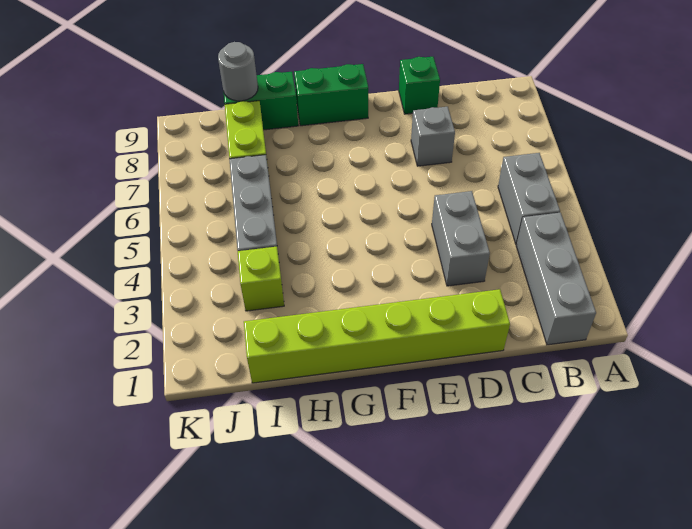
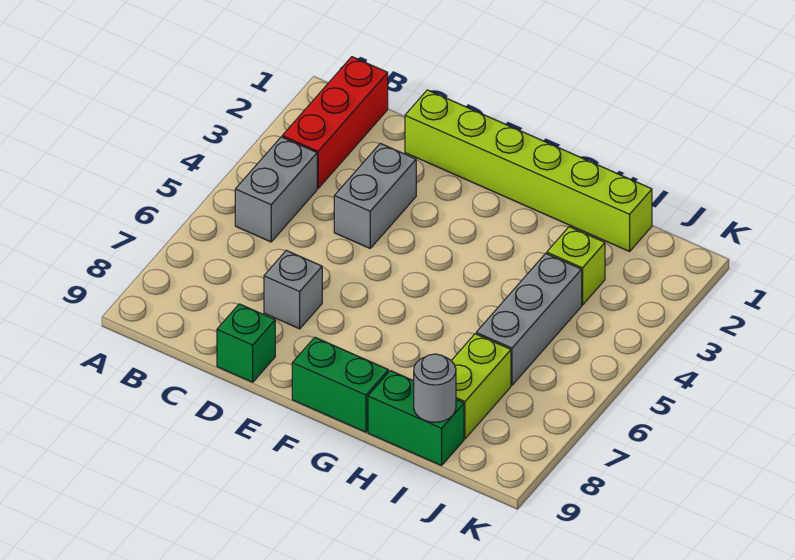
grey 1x3 brick [516,213,596,345] -> red 1x3 brick [282,57,388,188]

